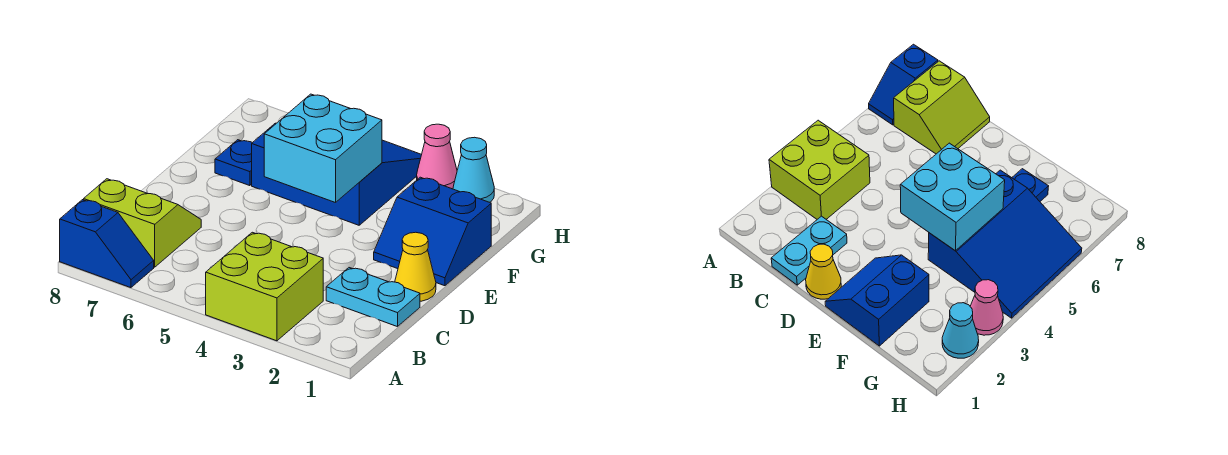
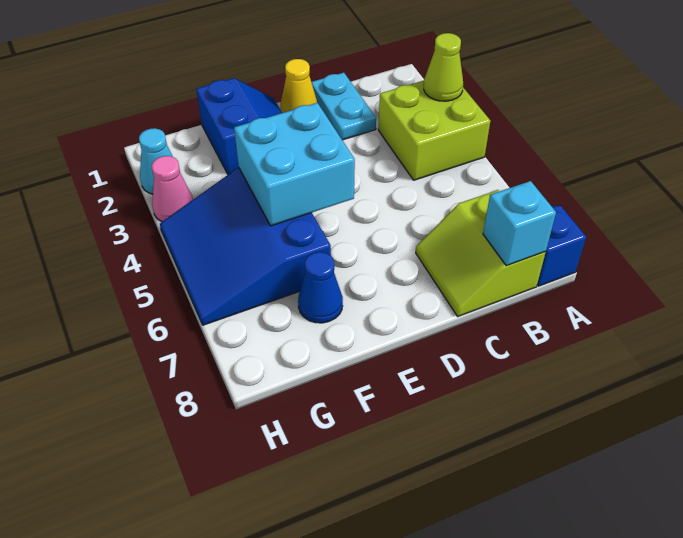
none -> lime 1x1 cone [424,33,463,101]
none -> cyan 1x1 brick [483,181,556,266]
blue 1x1 plate [215,140,252,186] -> blue 1x1 cone [298,252,343,323]

